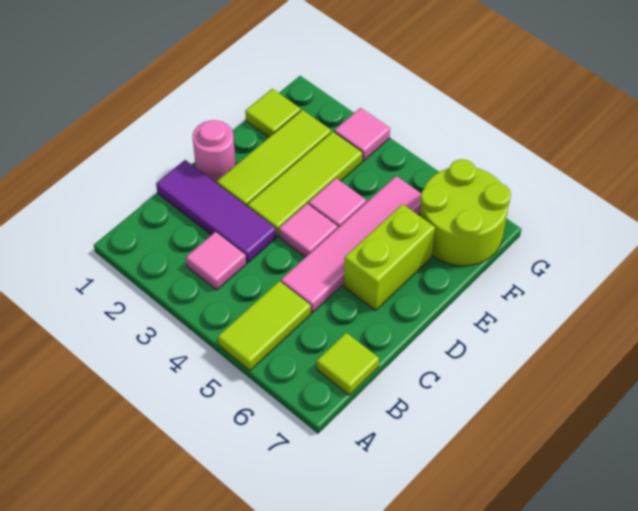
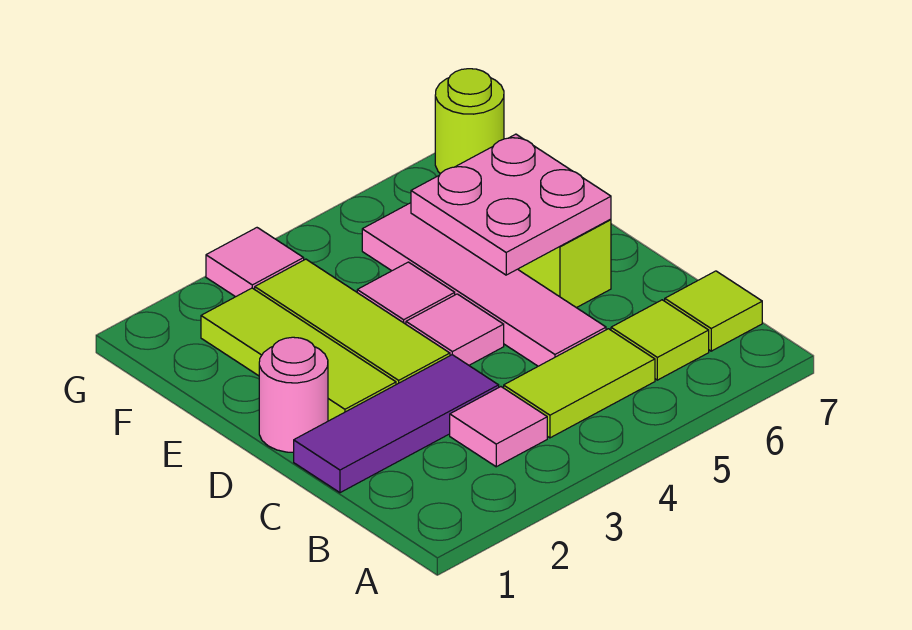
lime 1x2 tile [218,281,311,370] -> lime 1x2 tile turned to [504,329,655,438]
none -> pink 2x2 plate [411,134,611,275]
lime 1x1 tile [245,89,301,137] -> lime 1x1 tile moved to [611,300,709,380]
lime 2x2 round brick [420,159,511,266] -> lime 1x1 round brick [435,69,504,174]

